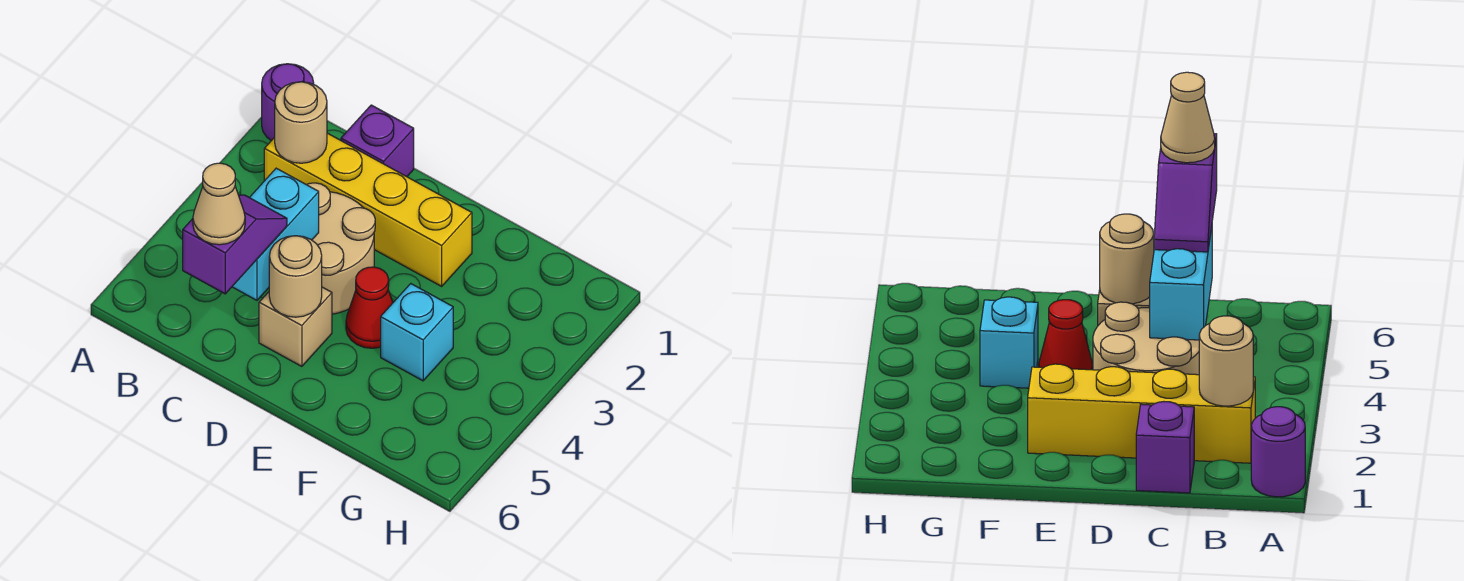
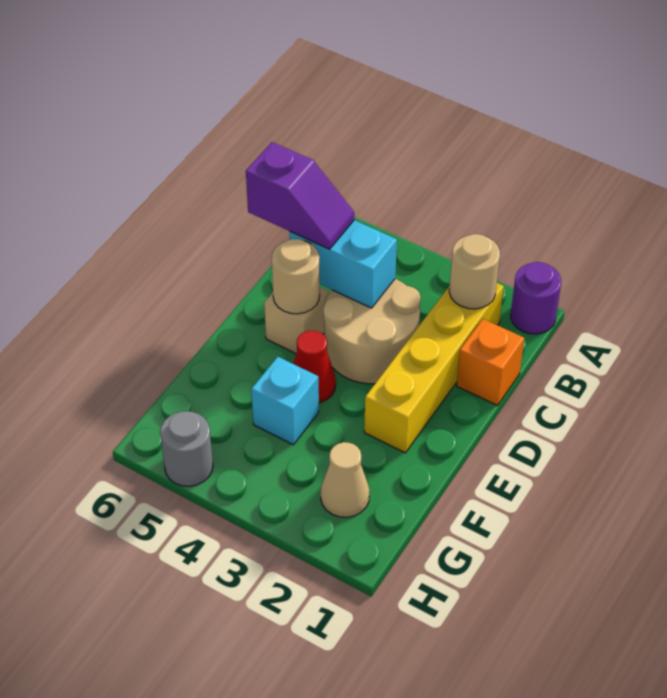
purple 1x1 brick [341,105,414,177] -> orange 1x1 brick [457,319,524,406]
tan 1x1 cone [193,163,245,245] -> tan 1x1 cone moved to [321,442,369,517]
none -> grey 1x1 round brick [160,411,213,486]

